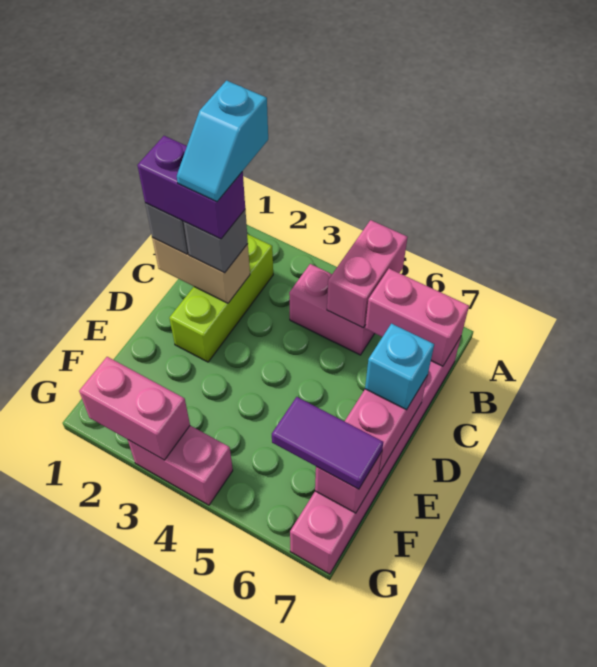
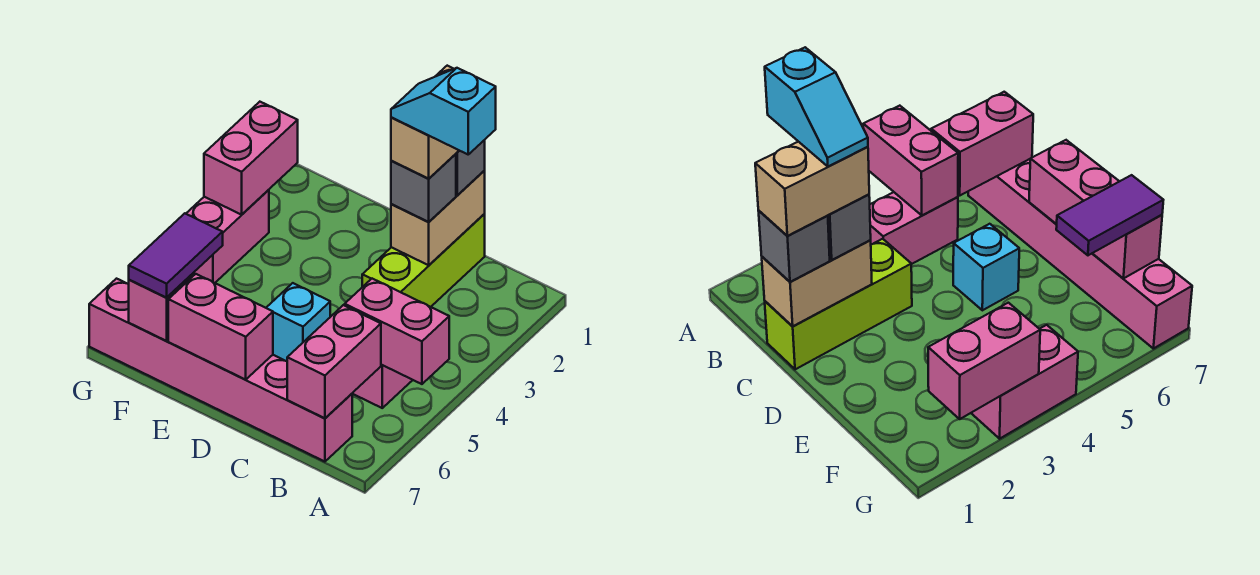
lime 1x3 brick [170,234,273,362] -> lime 1x3 brick turned to [362,214,485,307]
purple 1x2 brick [137,136,245,239] -> tan 1x2 brick [391,66,459,179]
cyan 1x1 brick [365,324,434,410] -> cyan 1x1 brick moved to [266,283,330,361]

